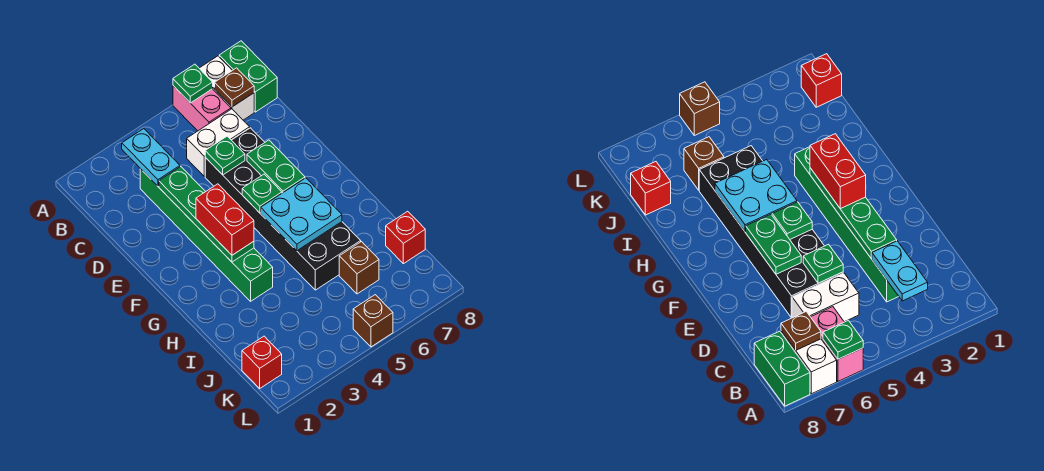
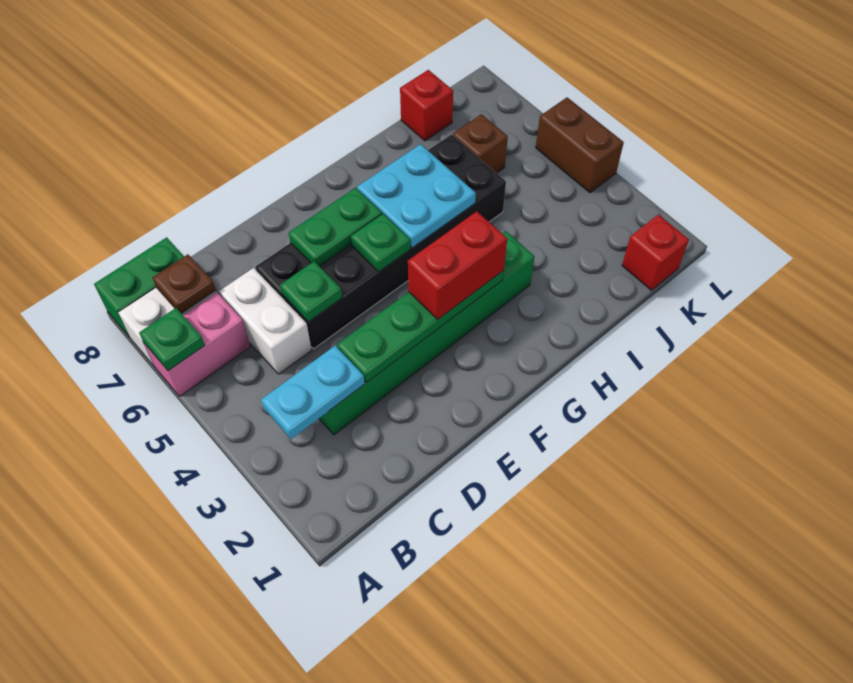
brown 1x1 brick [353,295,393,347] -> brown 1x2 brick [536,98,624,193]

